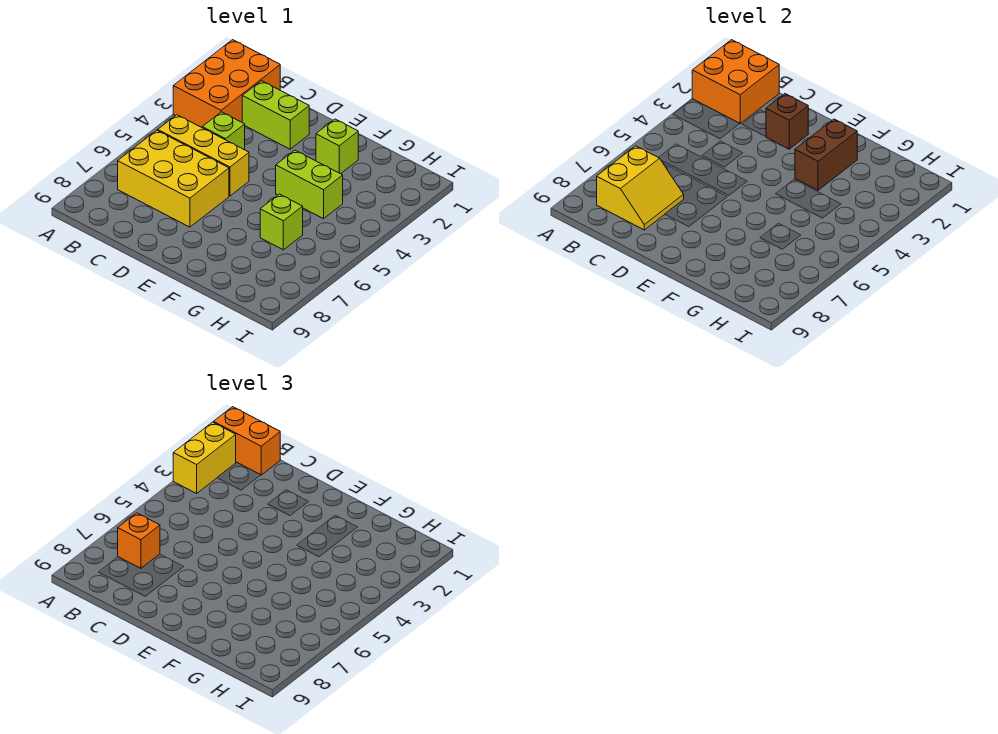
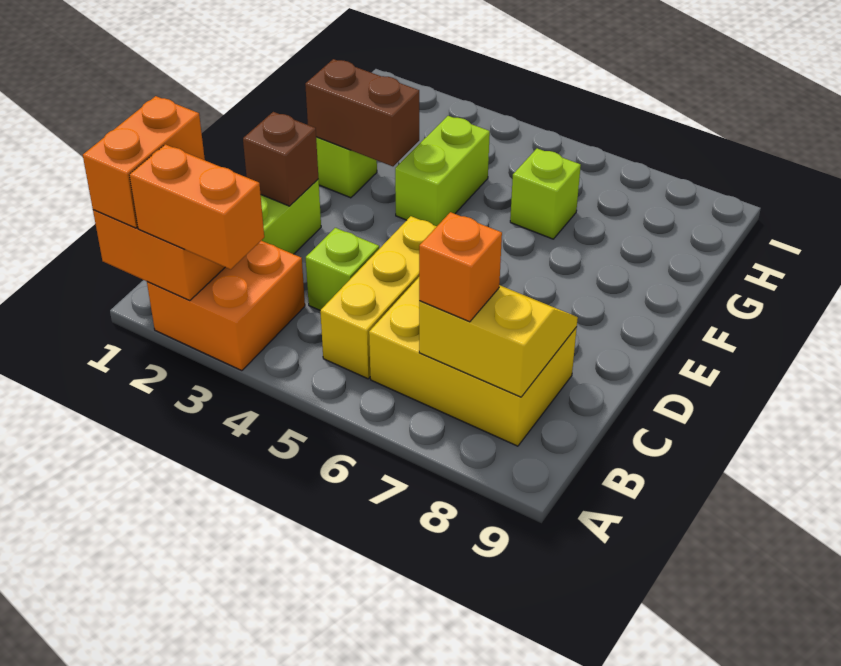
orange 2x3 brick [173,40,280,127] -> orange 2x2 brick [147,241,305,371]
yellow 1x2 brick [173,422,236,493] -> orange 1x2 brick [130,144,264,269]
yellow 2x3 brick [118,130,229,227] -> yellow 2x3 brick turned to [369,277,577,446]

